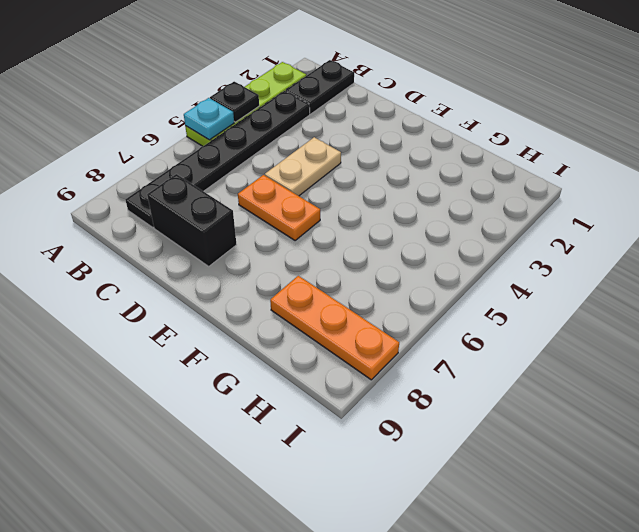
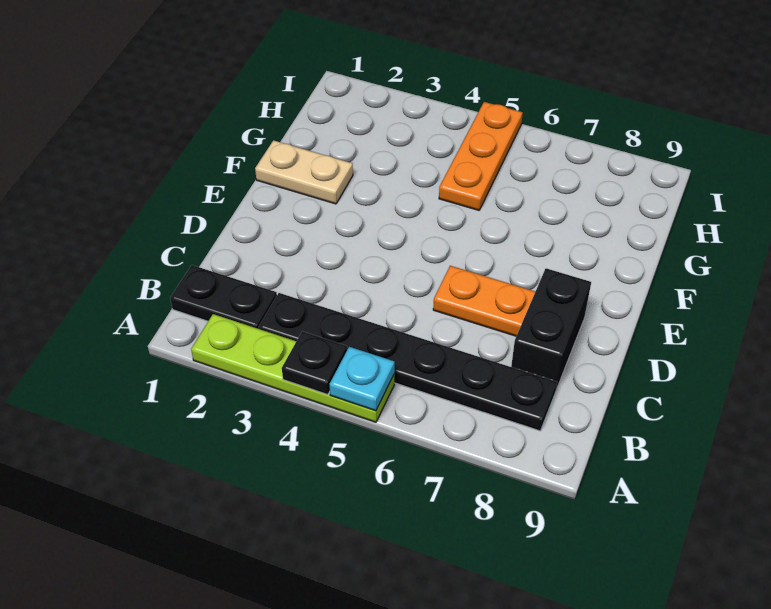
tan 1x2 plate [265,137,341,196] -> tan 1x2 plate moved to [255,140,353,204]
orange 1x2 plate [238,175,320,240] -> orange 1x2 plate turned to [433,266,535,336]
orange 1x3 plate [270,276,399,380] -> orange 1x3 plate moved to [439,102,523,210]

